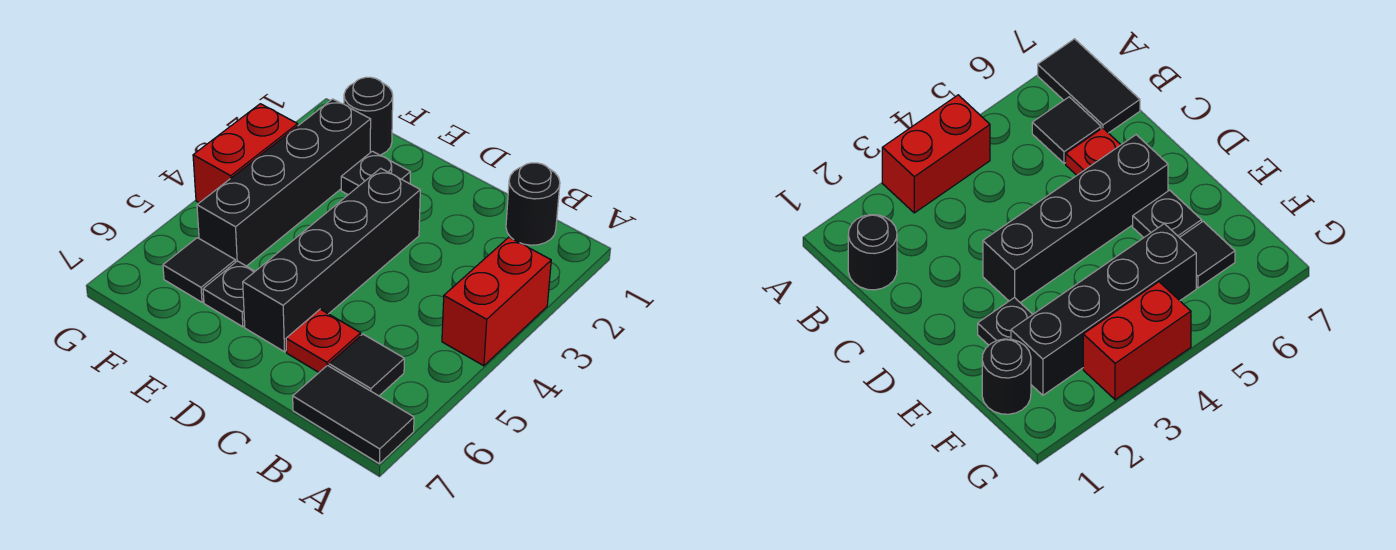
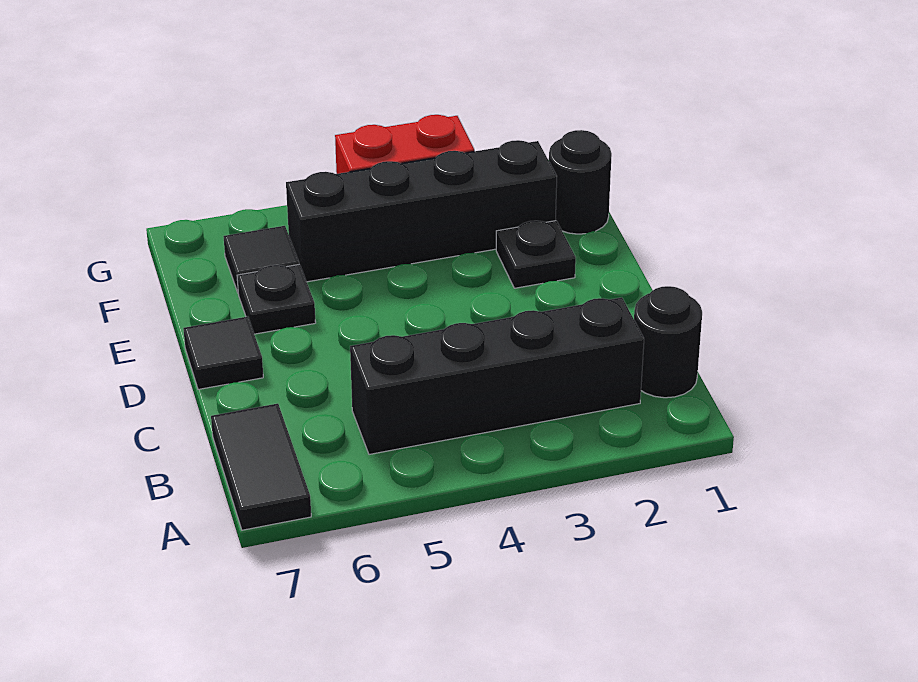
red 1x2 brick [442,237,551,366] -> none
black 1x1 tile [329,334,404,396] -> black 1x1 tile moved to [183,317,263,389]
red 1x1 plate [286,309,361,372] -> none
black 1x4 brick [243,168,420,352] -> black 1x4 brick moved to [350,297,644,454]

